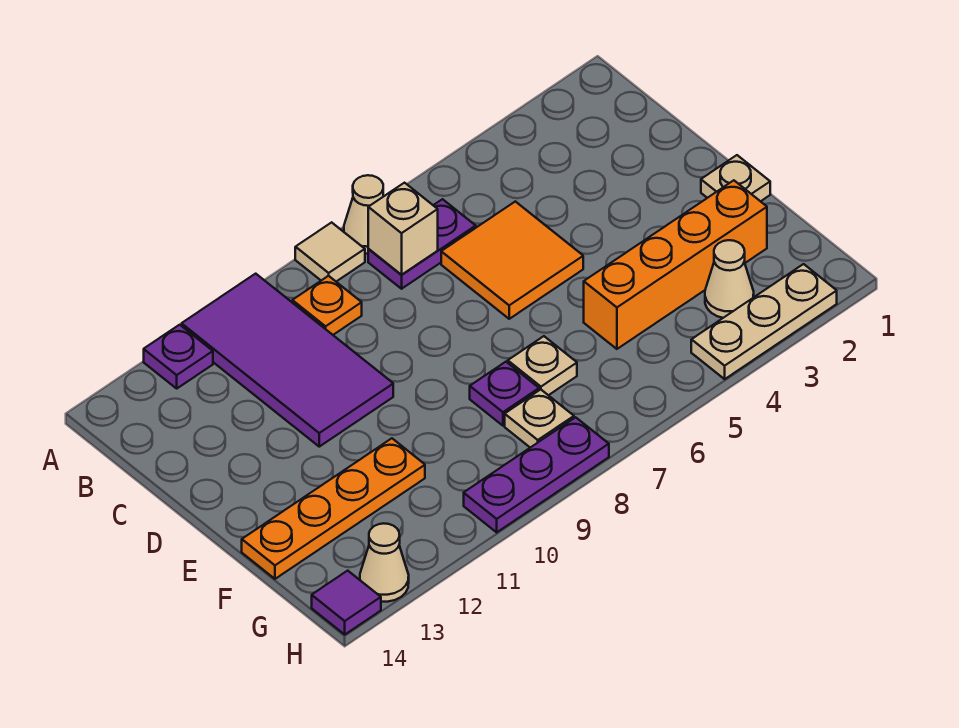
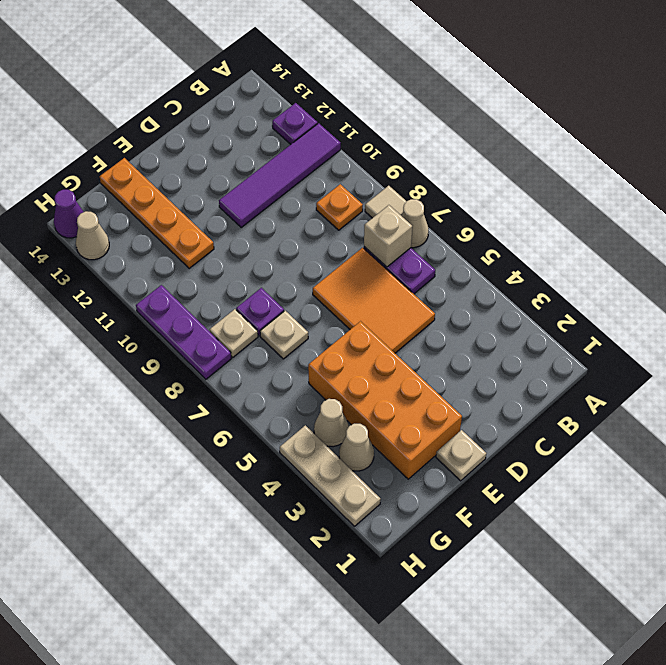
purple 2x4 tile [182,274,393,447] -> purple 1x4 tile [219,123,341,227]
orange 2x2 tile [441,201,583,319] -> orange 2x3 tile [313,248,435,353]
orange 1x4 brick [584,180,767,349] -> orange 2x4 brick [308,321,462,479]
none -> tan 1x1 cone [314,399,349,447]
purple 1x1 tile [312,571,381,634] -> purple 1x1 cone [54,190,83,238]

